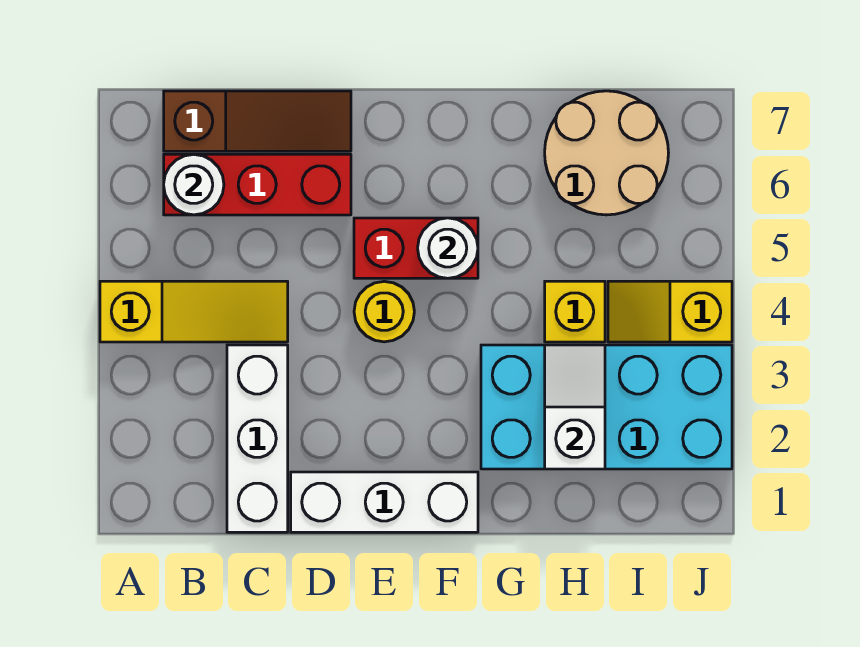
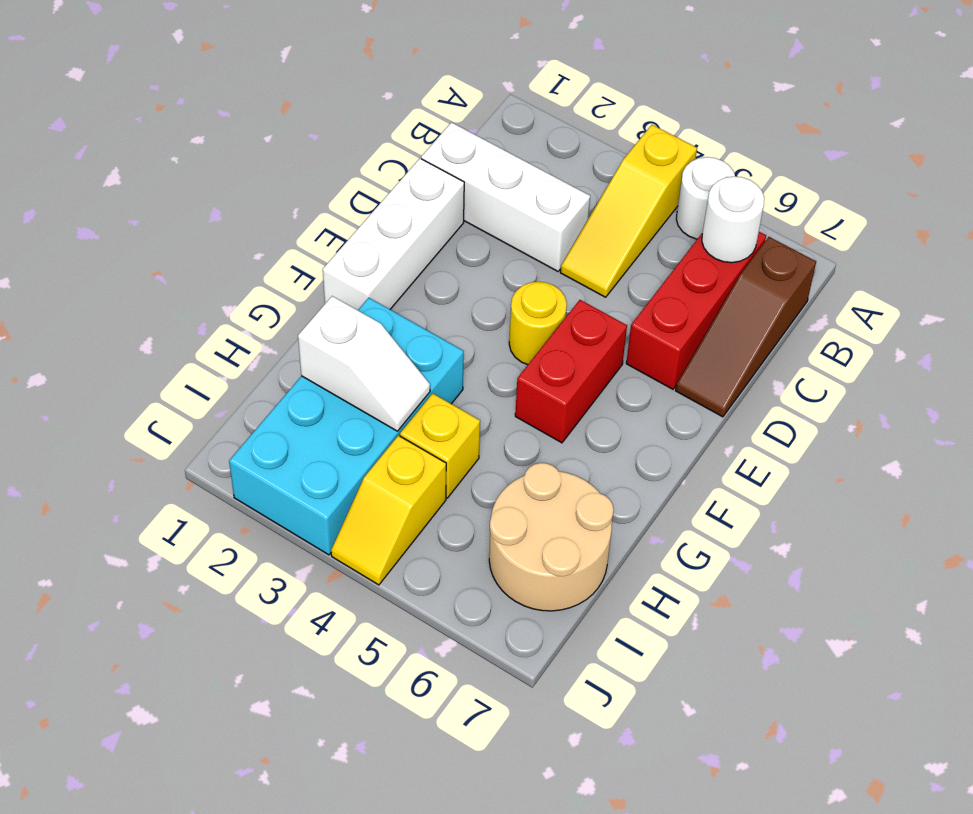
white 1x1 round brick [418,218,478,278] -> white 1x1 round brick moved to [676,157,735,239]
yellow 1x2 slope [608,281,732,342] -> yellow 1x2 slope turned to [331,435,446,585]

